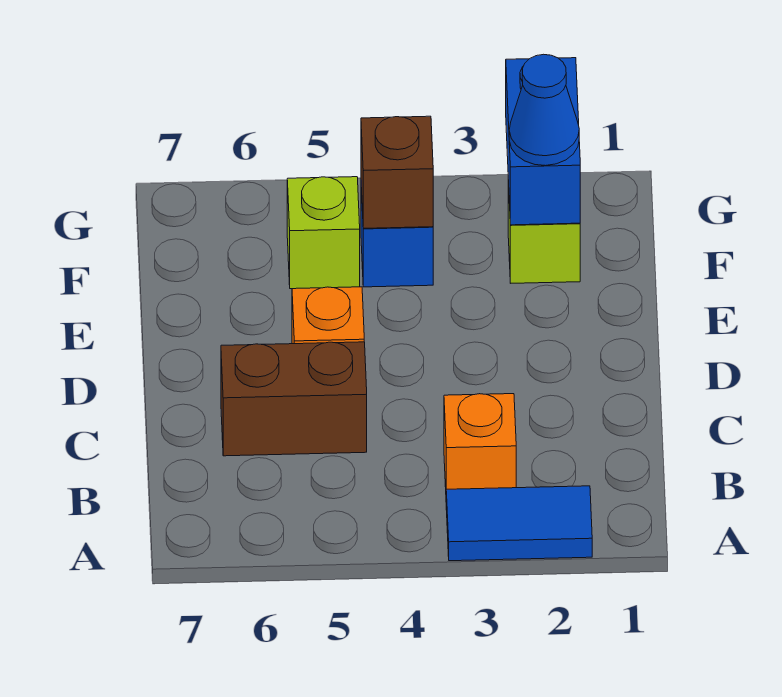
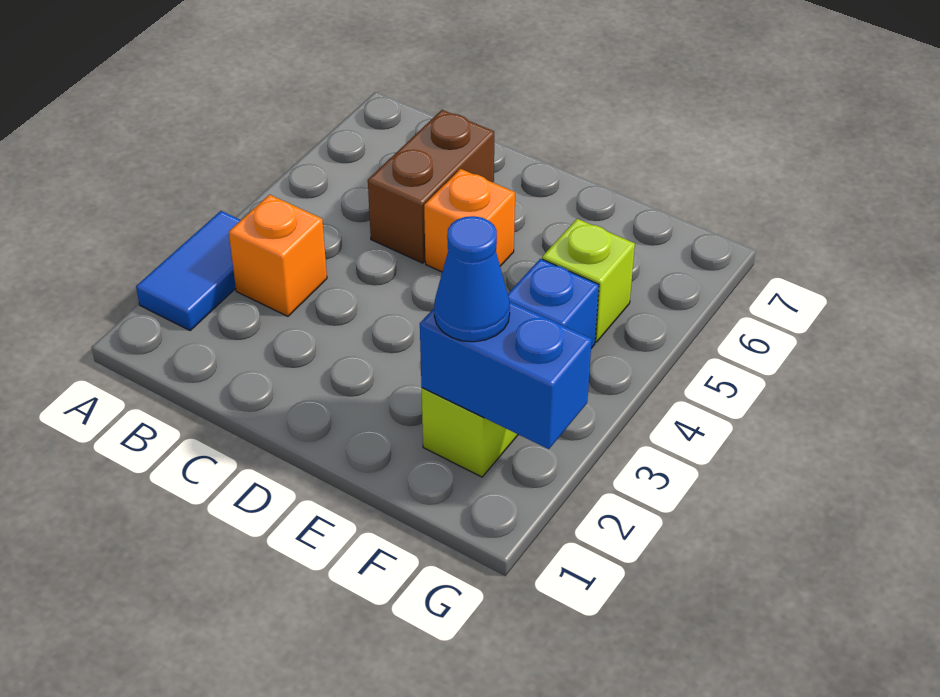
brown 1x1 brick [361,116,433,228] -> none

